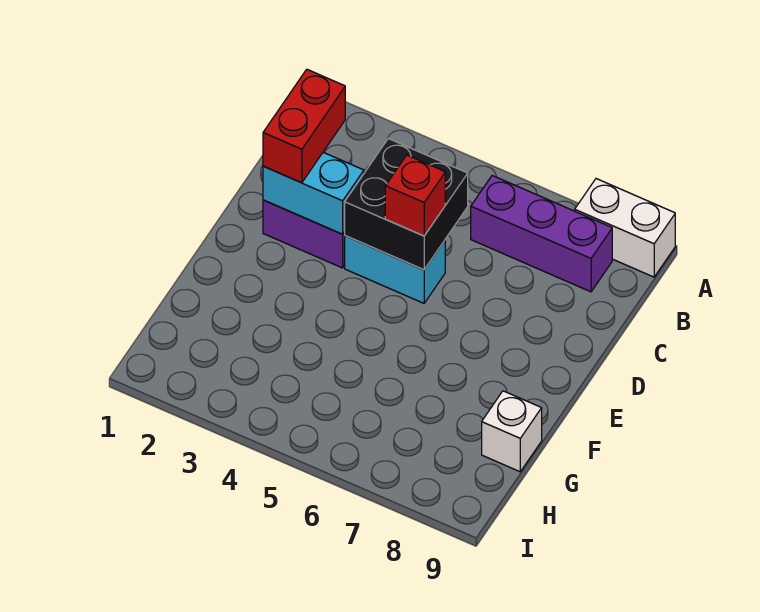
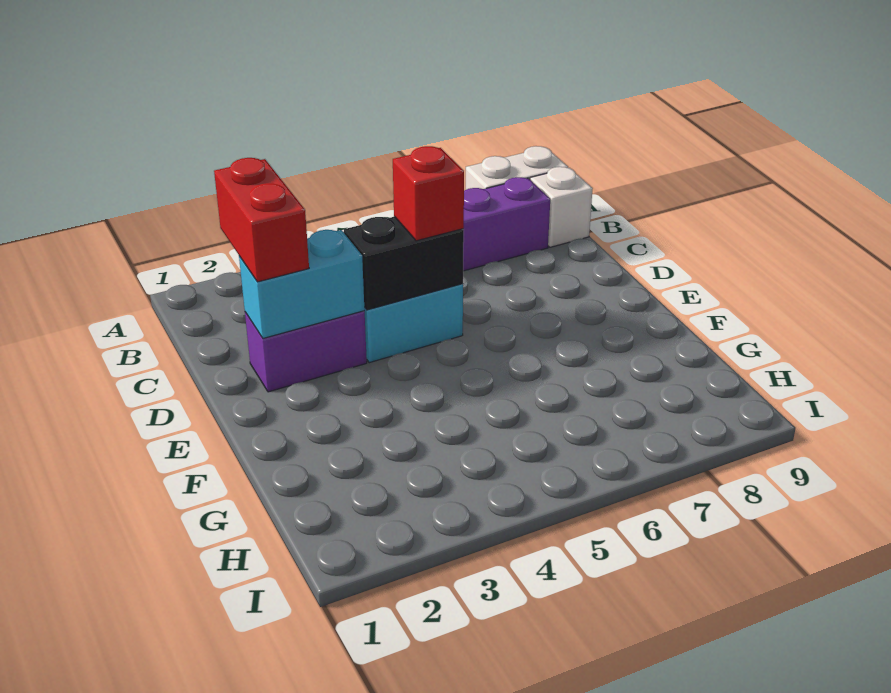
black 2x2 brick [345,139,468,270] -> black 1x2 brick [344,217,464,310]
white 1x1 brick [482,391,542,472] -> white 1x1 brick moved to [530,167,593,247]

